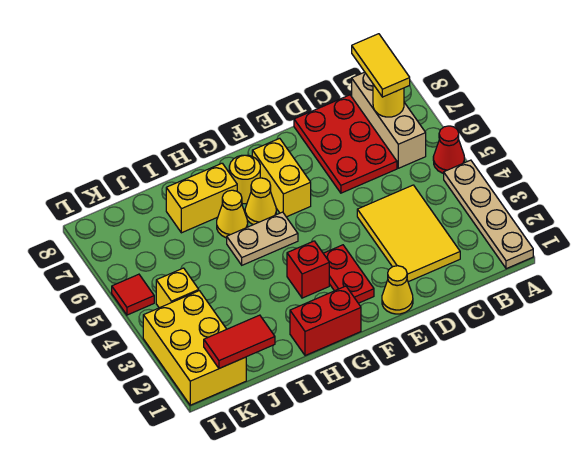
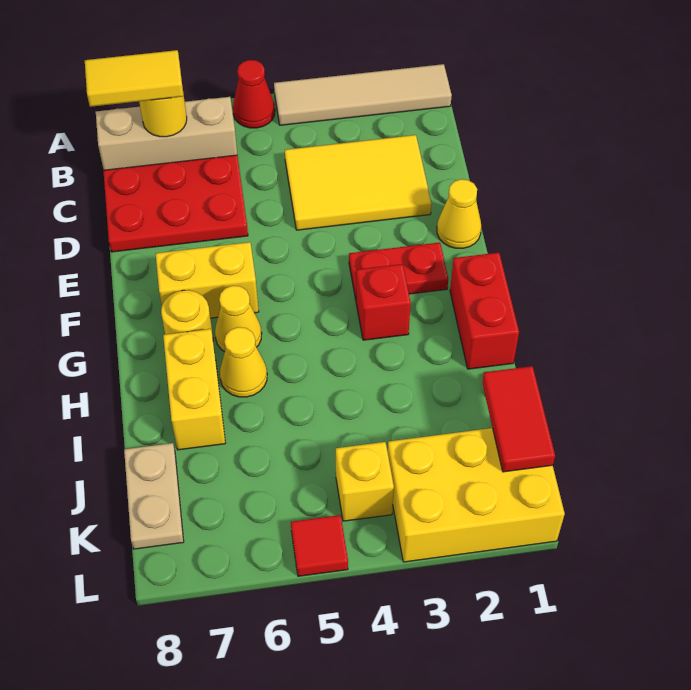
tan 1x4 plate [444,160,533,269] -> tan 1x4 tile [274,64,452,125]
tan 1x2 plate [227,212,298,265] -> tan 1x2 plate moved to [124,443,184,549]

